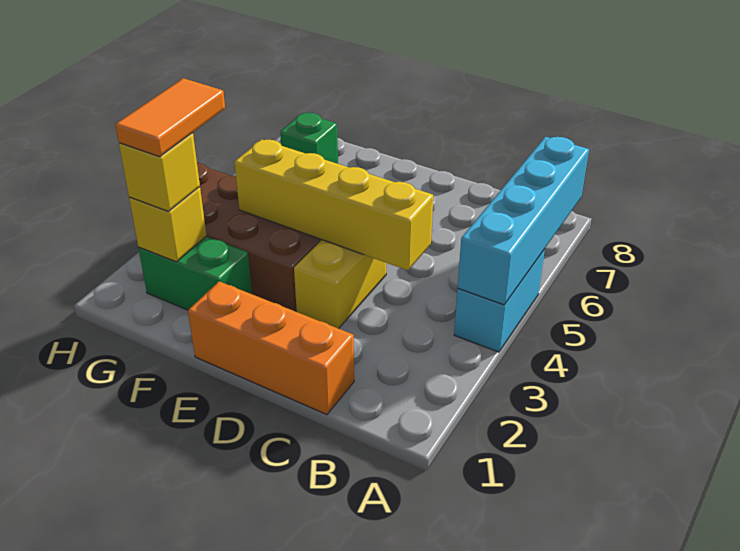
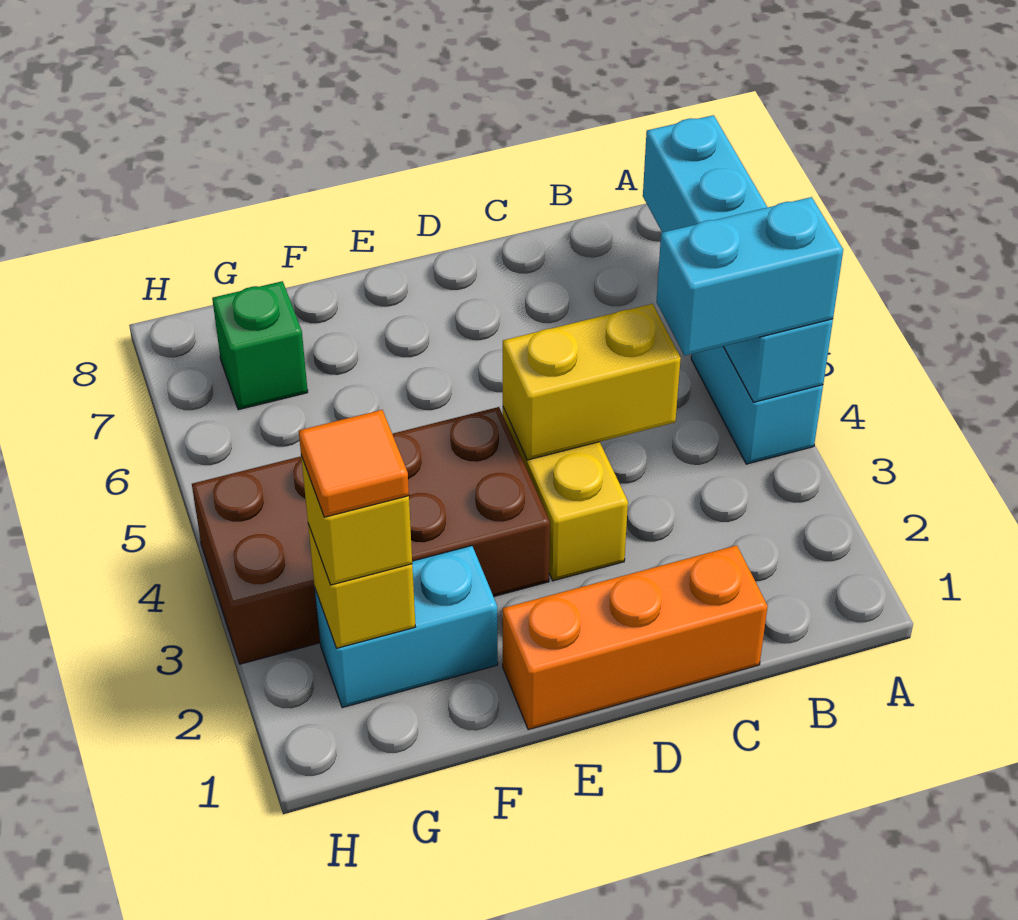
none -> cyan 1x2 brick [656,197,843,356]
yellow 1x4 brick [234,139,433,270] -> yellow 1x2 brick [503,304,681,460]
green 1x2 brick [139,237,252,310] -> cyan 1x2 brick [315,546,498,708]
orange 1x2 tile [115,78,225,157] -> orange 1x1 tile [299,410,409,517]

